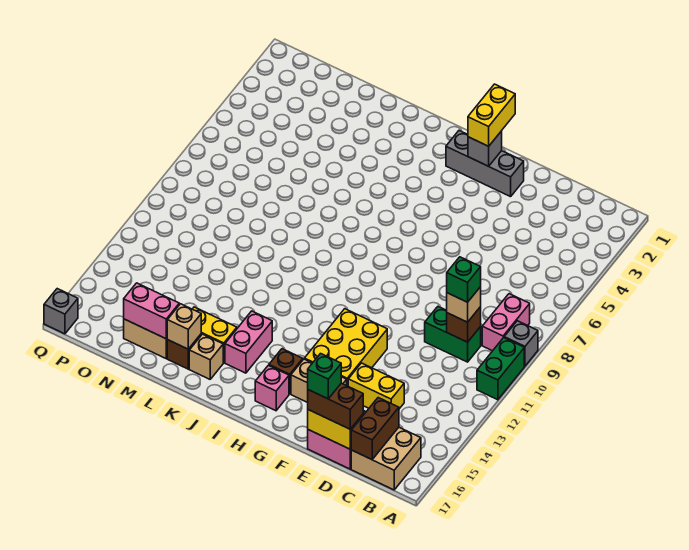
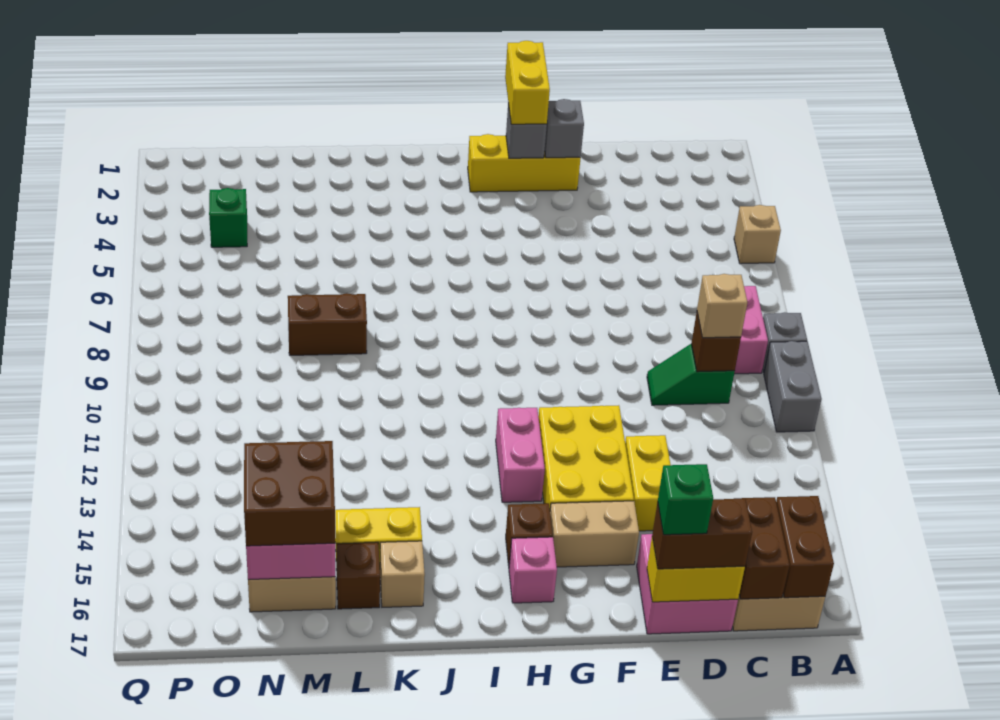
green 1x2 brick [477,338,524,400] -> grey 1x2 brick [764,341,821,432]
none -> brown 1x2 brick [776,496,834,598]
green 1x2 brick [425,307,481,362] -> green 1x2 slope [647,344,735,405]
green 1x1 brick [447,257,481,302] -> green 1x1 brick moved to [209,188,247,247]
yellow 1x2 brick [348,363,404,409] -> yellow 1x2 brick turned to [625,435,671,531]
grey 1x3 brick [446,131,524,197] -> yellow 1x3 brick [468,134,581,192]
pink 1x2 brick [225,311,272,373] -> pink 1x2 brick moved to [496,408,545,502]
none -> brown 1x2 brick [288,293,367,355]
tan 1x1 brick [167,304,201,349] -> tan 1x1 brick moved to [734,205,781,264]
none -> brown 2x2 brick [244,441,335,546]
grey 1x1 brick [44,289,78,334] -> grey 1x1 brick moved to [545,99,584,158]

